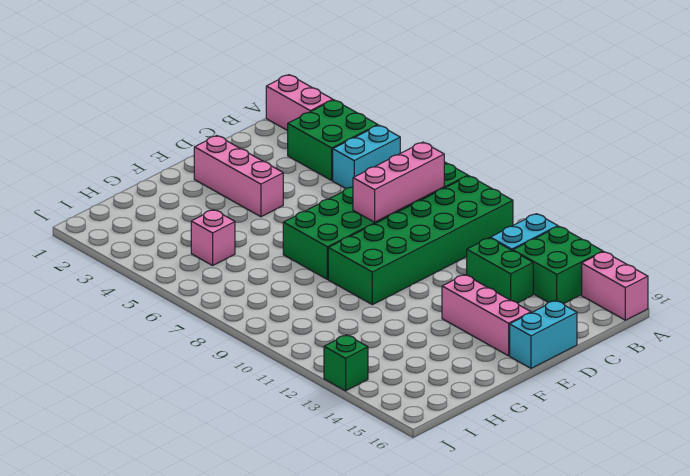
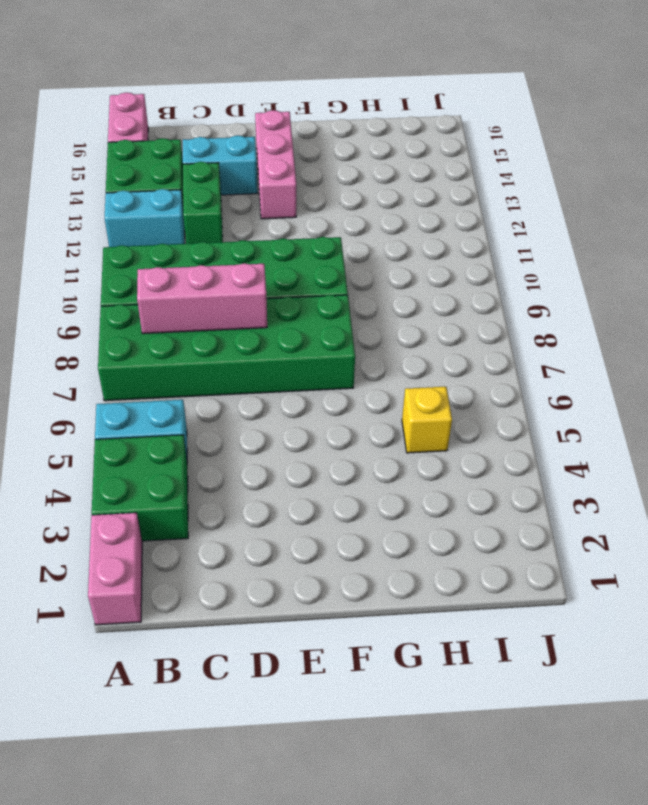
cyan 1x2 brick [510,300,577,368] -> cyan 1x2 brick moved to [183,135,258,195]
pink 1x3 brick [194,136,283,217] -> none
pink 1x1 brick [191,210,235,265] -> yellow 1x1 brick [402,387,452,453]
green 1x1 brick [324,335,368,391] -> none

